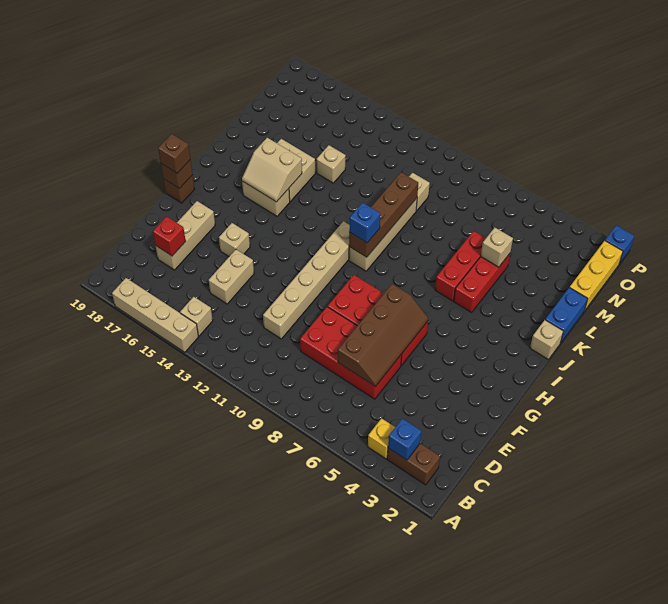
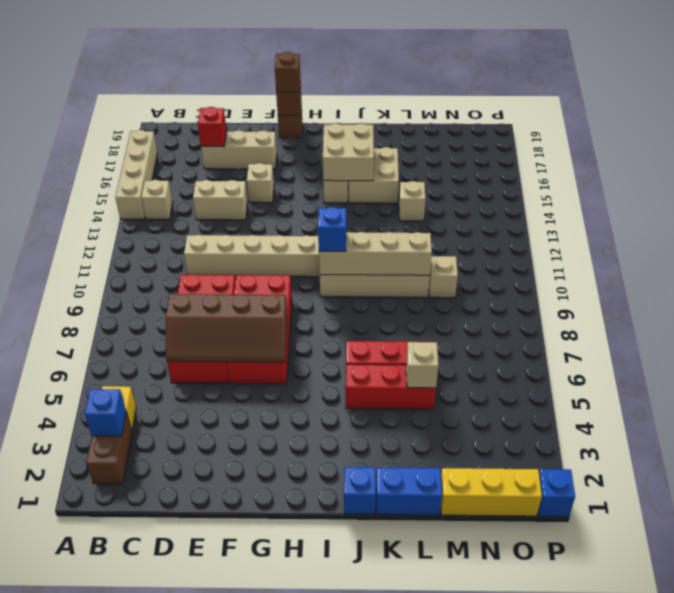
brown 1x4 brick [349,172,418,257] -> tan 1x4 brick [319,232,432,275]
tan 2x2 slope [242,138,302,202] -> tan 2x2 brick [323,123,374,181]
tan 1x1 brick [530,320,563,360] -> blue 1x1 brick [344,467,376,514]

